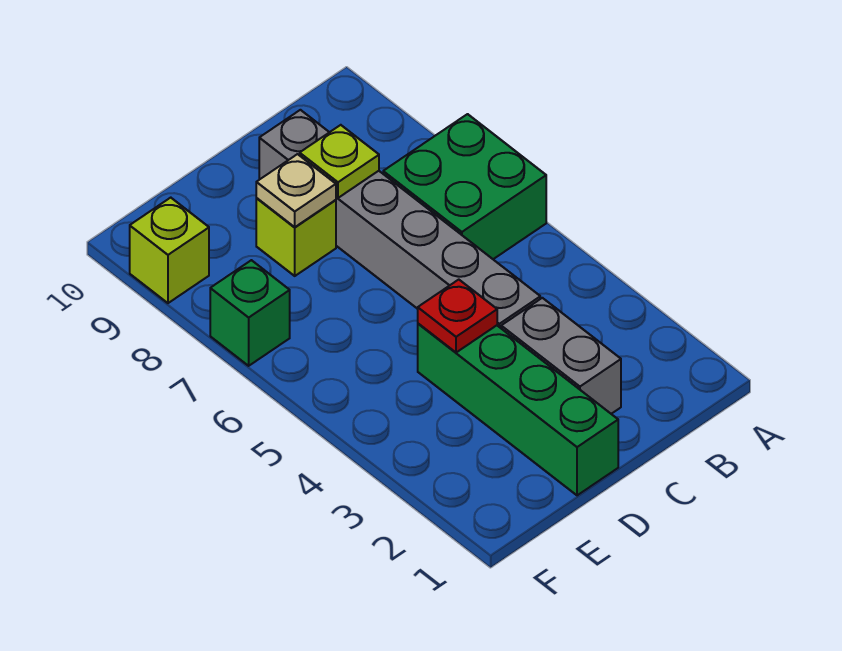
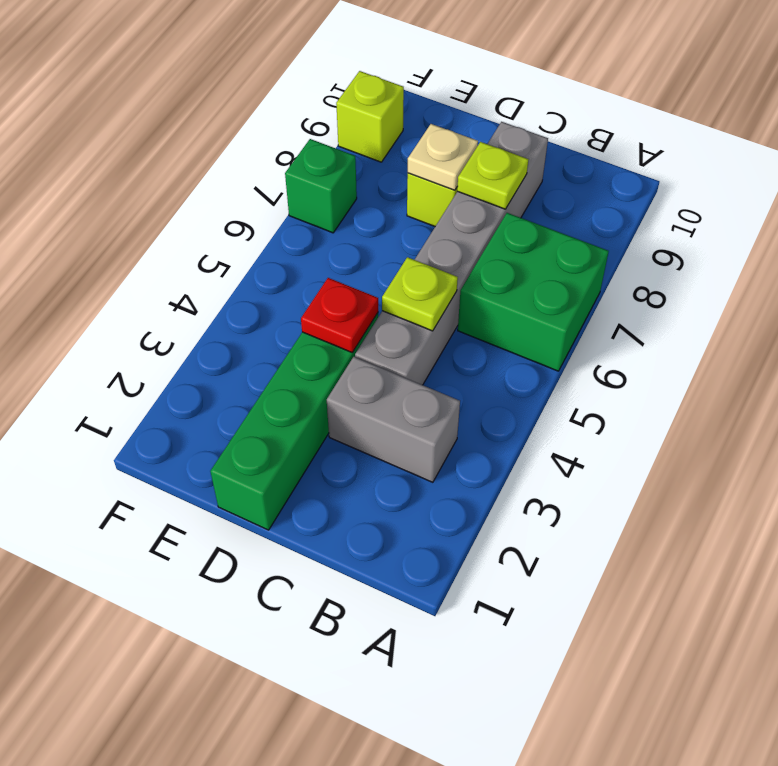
grey 1x2 brick [501,298,621,414] -> grey 1x2 brick turned to [327,357,460,482]
none -> lime 1x1 plate [382,257,458,331]

